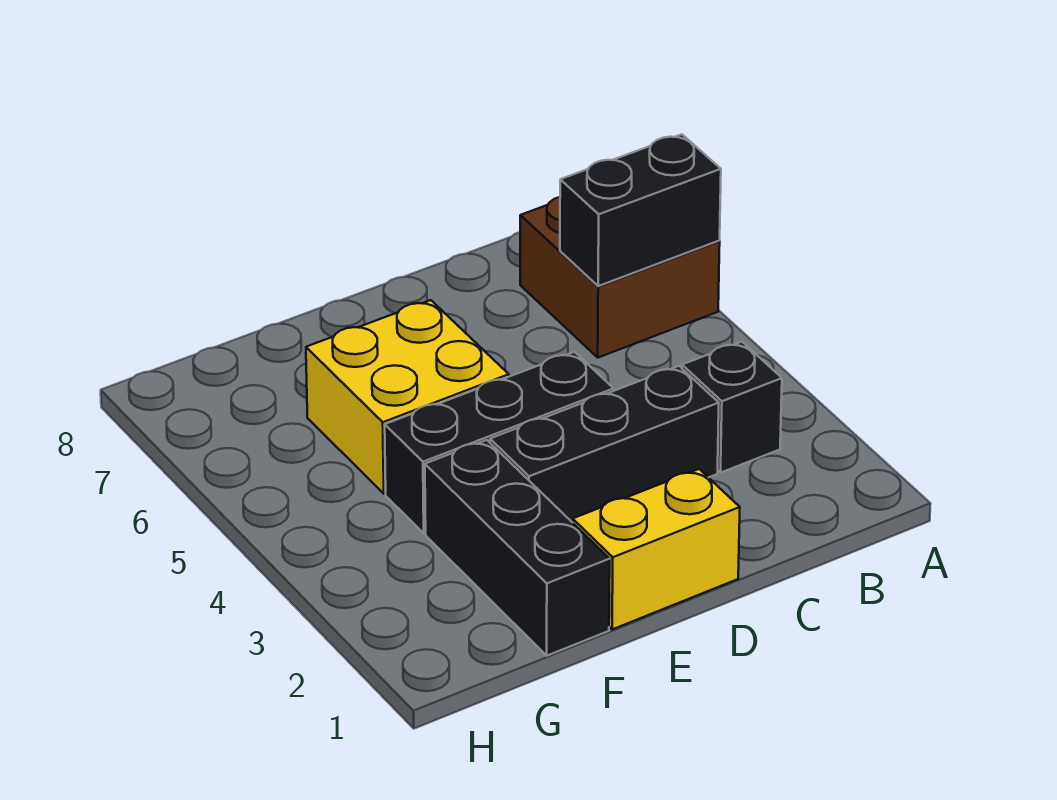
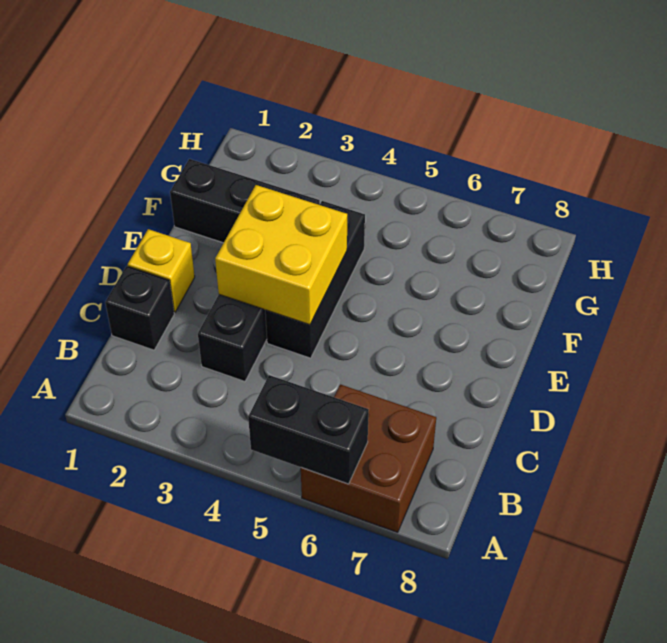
black 1x2 brick [560,134,721,286] -> black 1x2 brick turned to [248,375,369,484]
black 1x1 brick [682,342,782,473] -> black 1x1 brick moved to [105,266,174,350]
yellow 1x2 brick [573,469,740,629] -> yellow 1x1 brick [128,229,195,312]
yellow 2x2 brick [306,300,509,494] -> yellow 2x2 brick moved to [215,185,347,325]

